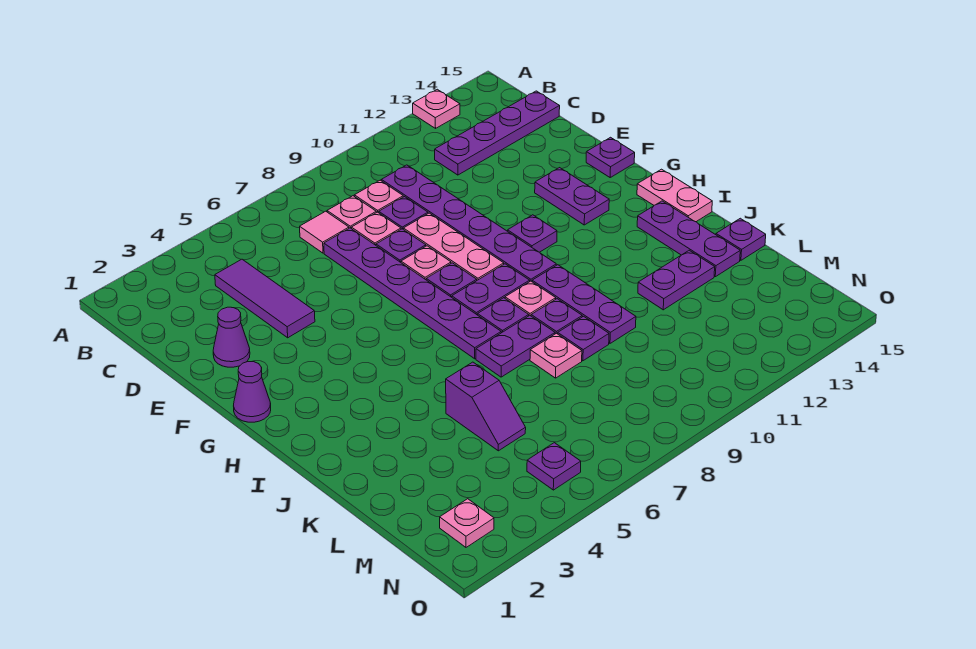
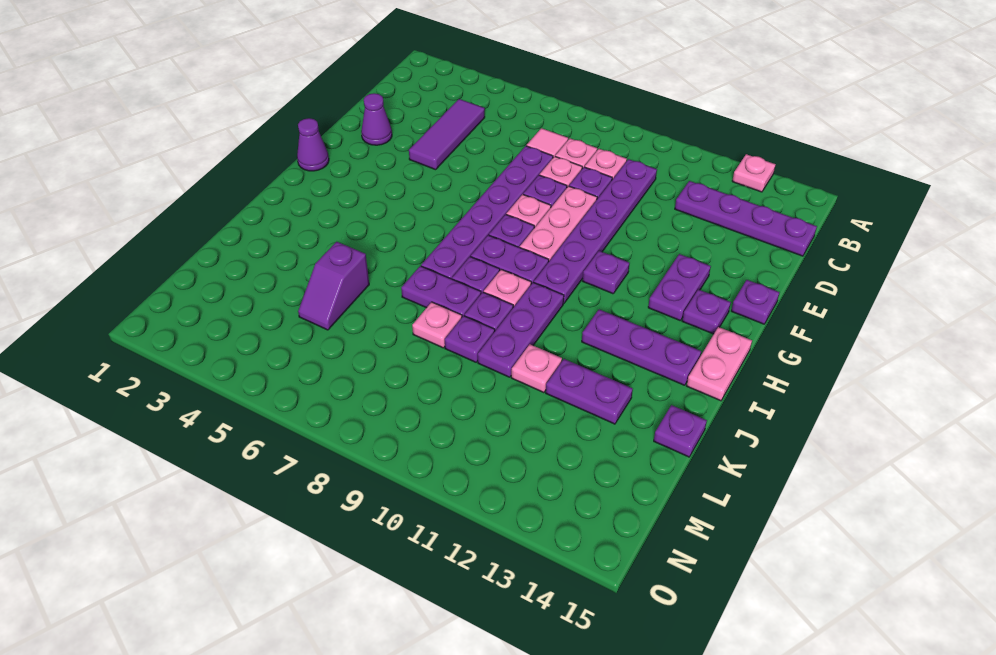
purple 1x3 plate [637,201,740,277] -> purple 1x3 plate turned to [582,309,701,385]
pink 1x1 plate [440,499,494,547] -> pink 1x1 plate moved to [511,344,562,393]
purple 1x1 plate [527,443,581,490] -> purple 1x1 plate moved to [682,289,731,334]

